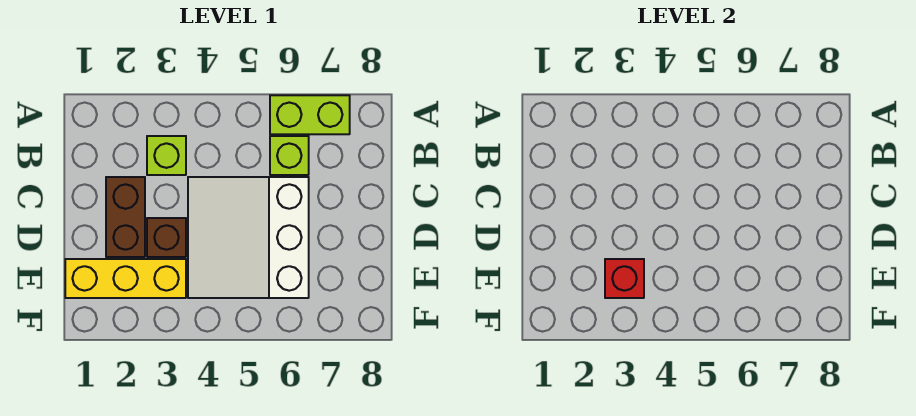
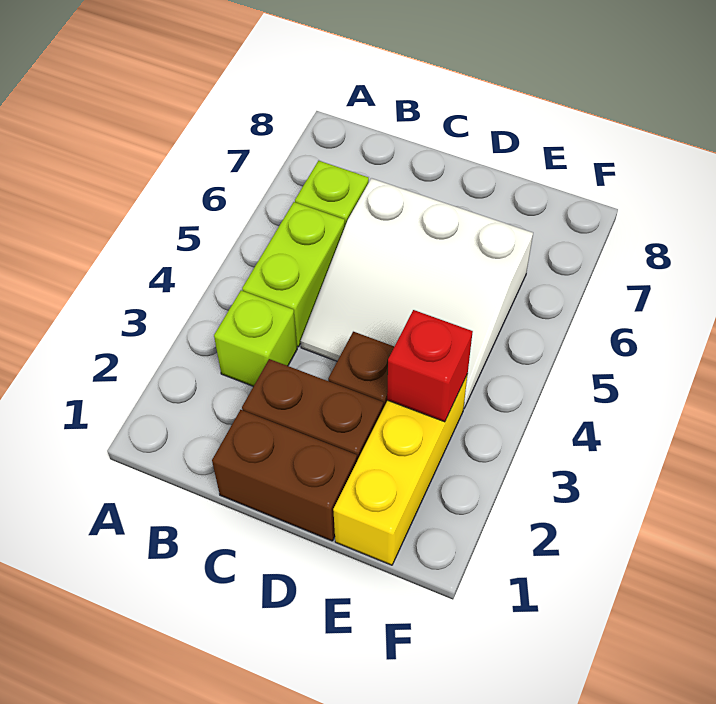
lime 1x2 brick [270,95,350,134] -> lime 1x2 brick moved to [242,202,345,347]
none -> brown 1x2 brick [212,410,357,541]

